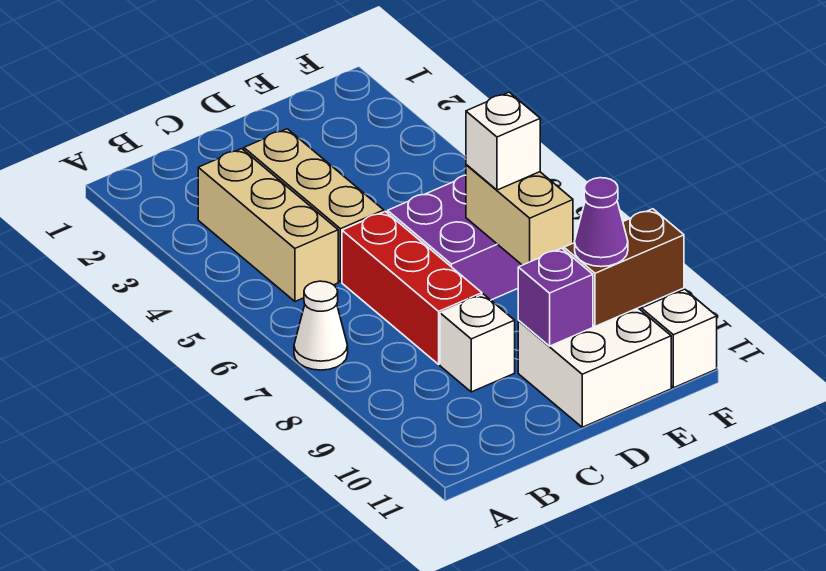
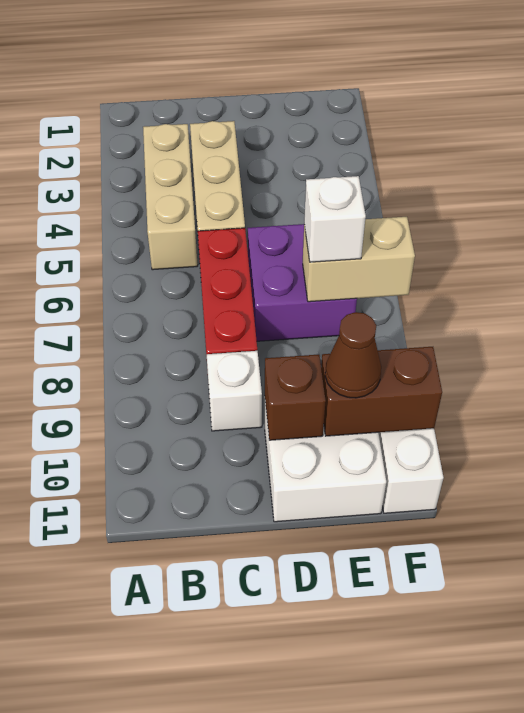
white 1x1 cone [294,281,348,370] -> none
purple 1x1 brick [518,248,593,346] -> brown 1x1 brick [265,354,326,440]
tan 1x2 brick [466,165,573,265] -> tan 1x2 brick turned to [303,217,415,302]
purple 1x1 cone [575,178,628,267] -> brown 1x1 cone [325,312,381,398]

